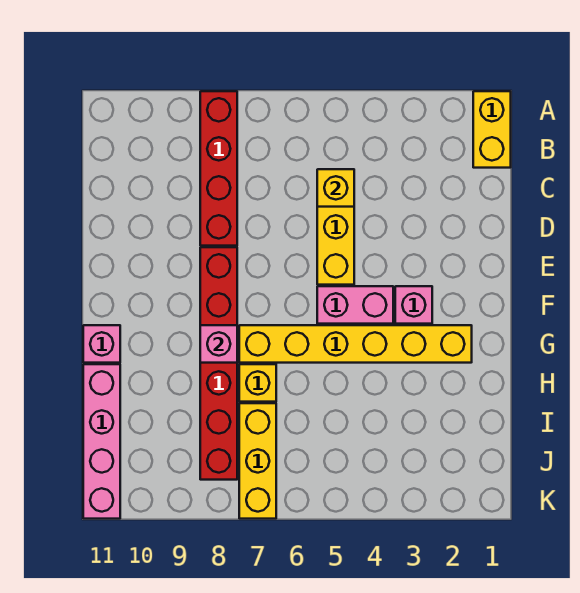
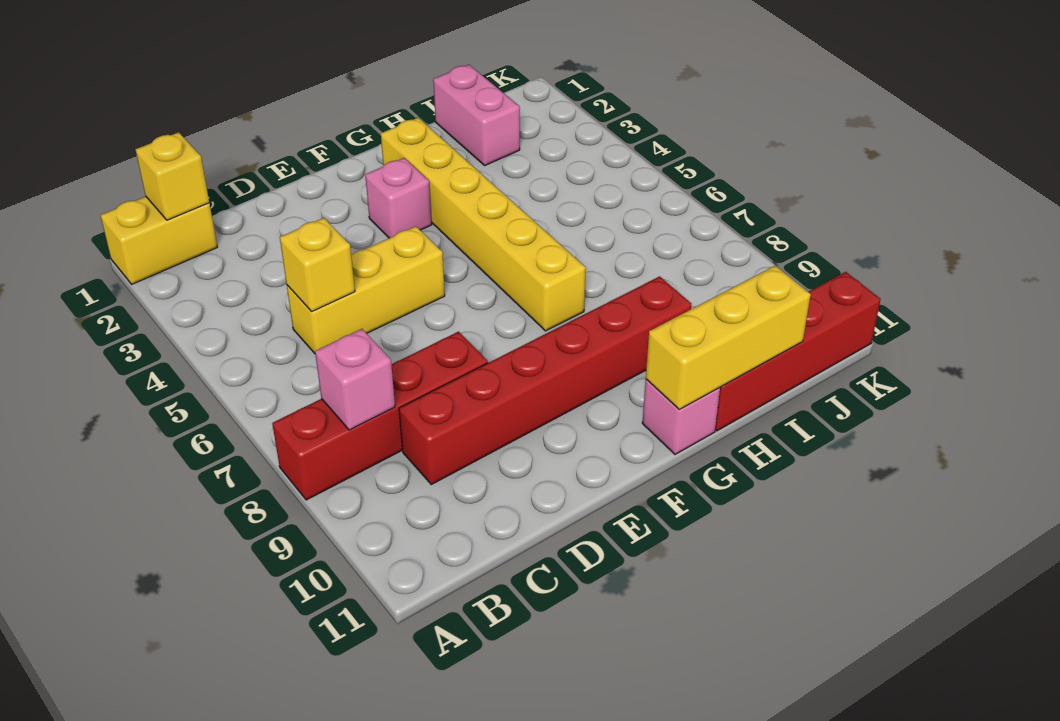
red 1x6 brick [200,247,237,480] -> red 1x6 brick moved to [399,276,691,484]
pink 1x2 brick [317,286,393,324] -> pink 1x2 brick moved to [433,64,520,165]
pink 1x1 brick [200,325,237,363] -> pink 1x1 brick moved to [315,329,395,430]
yellow 1x1 brick [239,364,276,402] -> yellow 1x1 brick moved to [136,132,209,220]
pink 1x4 brick [83,364,120,519] -> red 1x4 brick [715,272,881,431]
yellow 1x3 brick [239,403,276,519] -> yellow 1x3 brick moved to [646,266,811,409]

